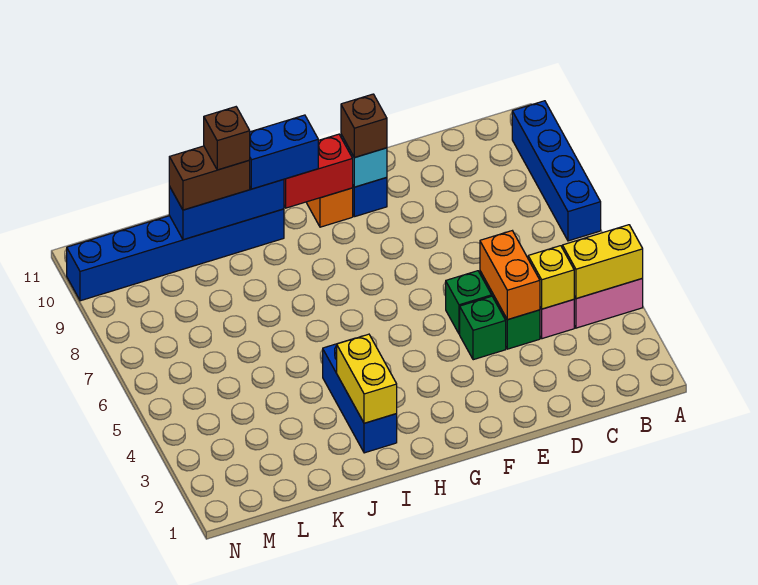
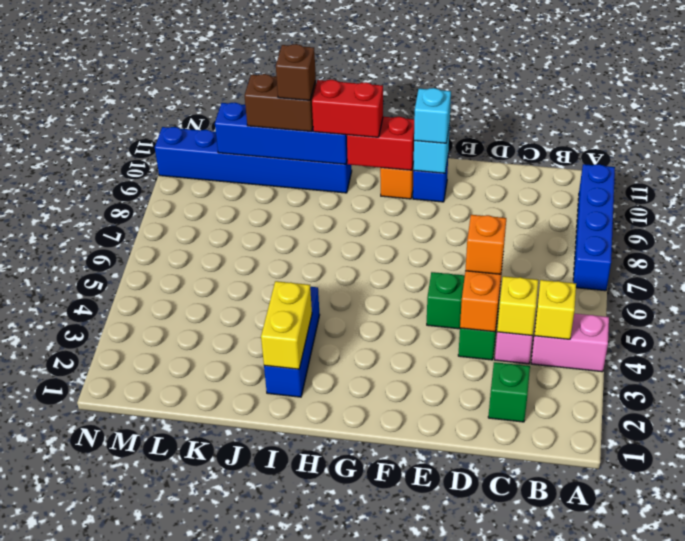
yellow 1x2 brick [562,225,643,299] -> yellow 1x1 brick [535,280,576,339]
none -> orange 1x1 brick [465,215,506,274]
green 1x1 brick [460,296,506,360] -> green 1x1 brick moved to [488,362,530,422]
brown 1x1 brick [341,94,387,158] -> cyan 1x1 brick [414,88,451,143]
blue 1x2 brick [250,115,318,189] -> red 1x2 brick [312,80,383,137]
blue 1x3 brick [169,179,284,240] -> blue 1x4 brick [215,103,347,164]

